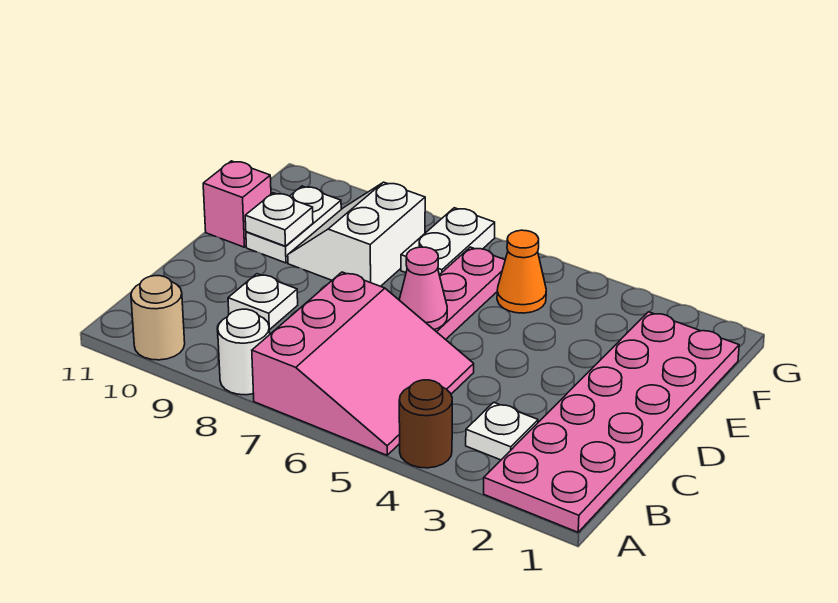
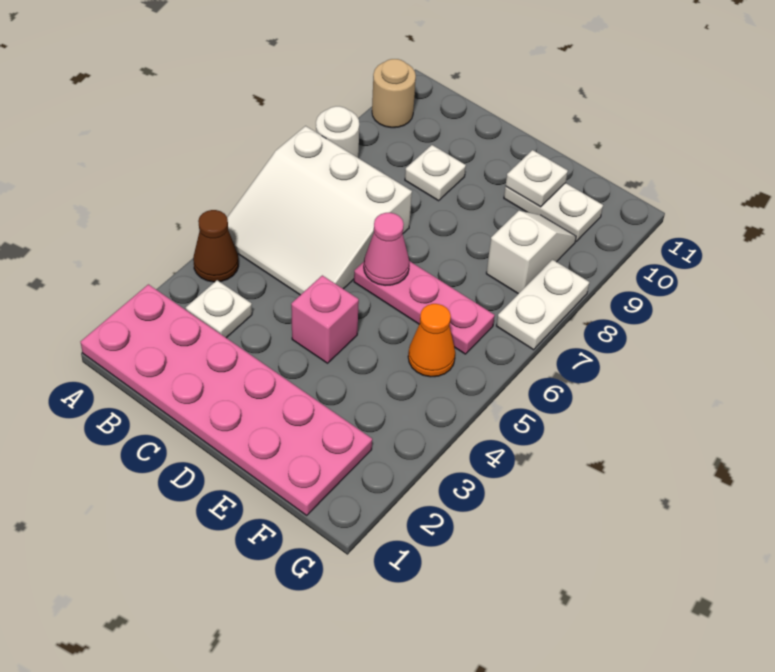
brown 1x1 round brick [399,380,452,468] -> brown 1x1 cone [193,210,239,282]
pink 3x3 slope [252,272,474,455] -> white 3x3 slope [227,126,412,295]
white 2x2 slope [288,182,425,286] -> white 1x2 slope [486,211,576,294]
pink 1x1 brick [203,161,271,247] -> pink 1x1 brick moved to [291,275,359,363]
white 1x2 plate [401,208,495,275] -> white 1x2 plate turned to [496,260,589,350]

